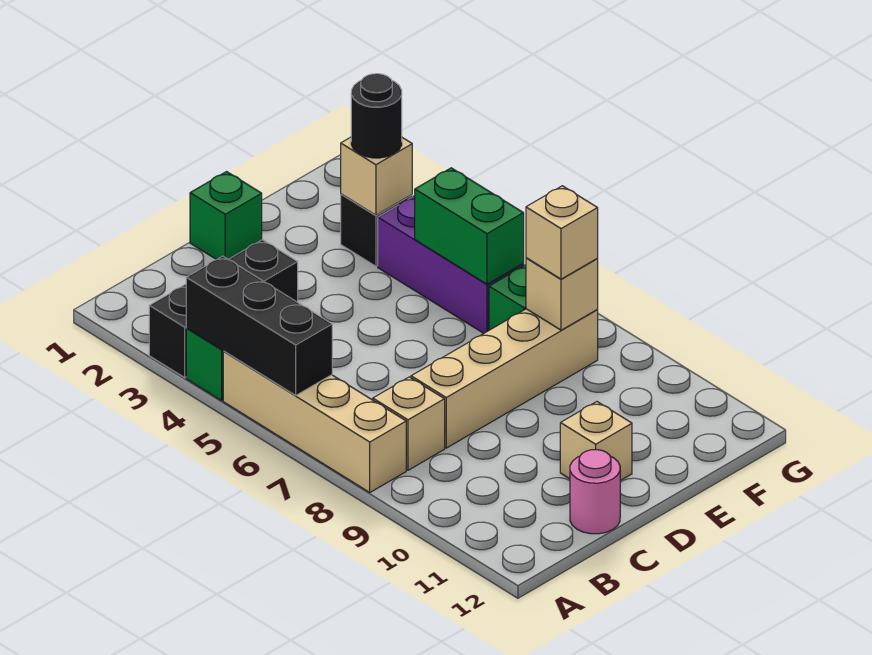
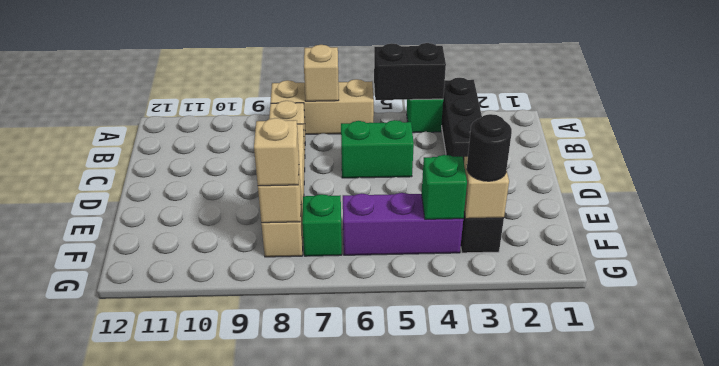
black 1x3 brick [186,256,332,395] -> black 1x2 brick [374,43,446,100]
tan 1x4 brick [223,351,406,492] -> tan 1x3 brick [271,79,374,134]
pink 1x1 round brick [570,450,620,534] -> none
green 1x1 brick [190,172,262,260] -> green 1x1 brick moved to [422,155,467,219]
tan 1x1 brick [560,402,632,481] -> tan 1x1 brick moved to [304,45,339,101]
green 1x2 brick [415,168,524,284] -> green 1x2 brick moved to [341,120,414,178]

